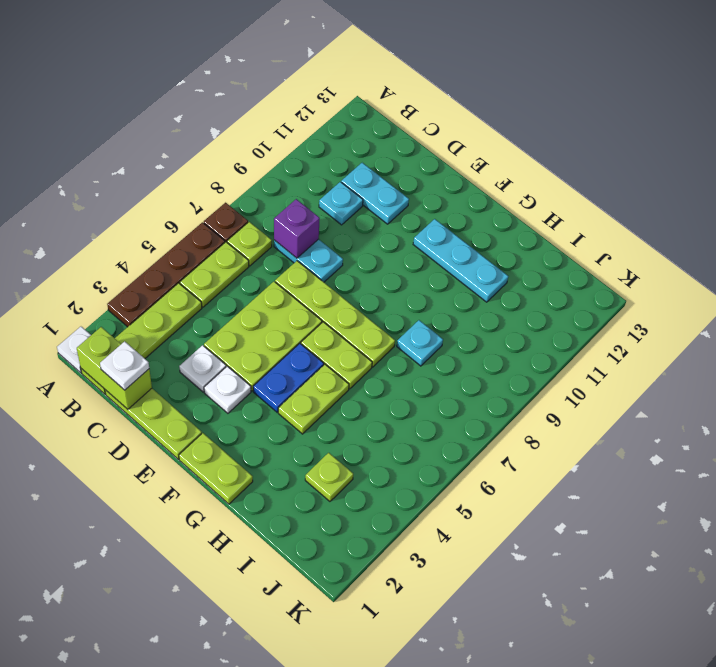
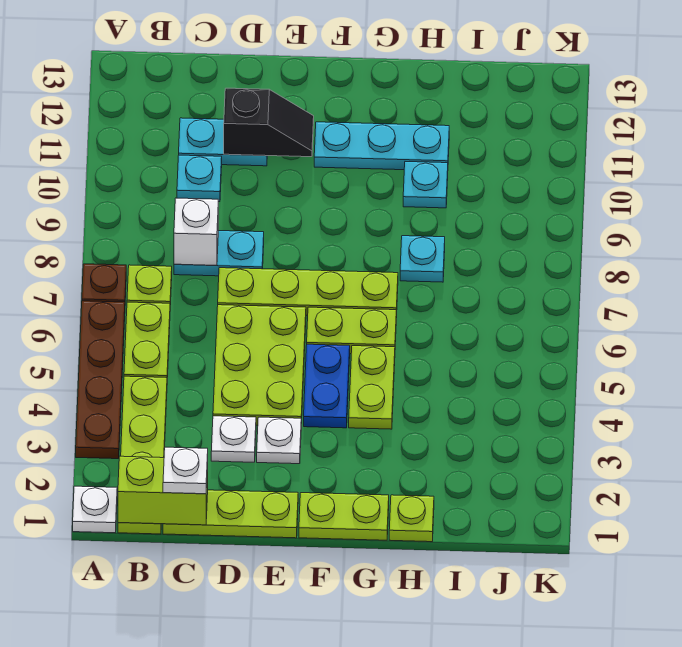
purple 1x1 brick [274,199,320,258] -> white 1x1 brick [174,198,218,265]
none -> black 1x2 slope [224,88,314,157]
none -> cyan 1x1 plate [403,162,448,208]
lime 1x1 plate [305,453,353,501] -> lime 1x1 plate moved to [389,495,434,542]

